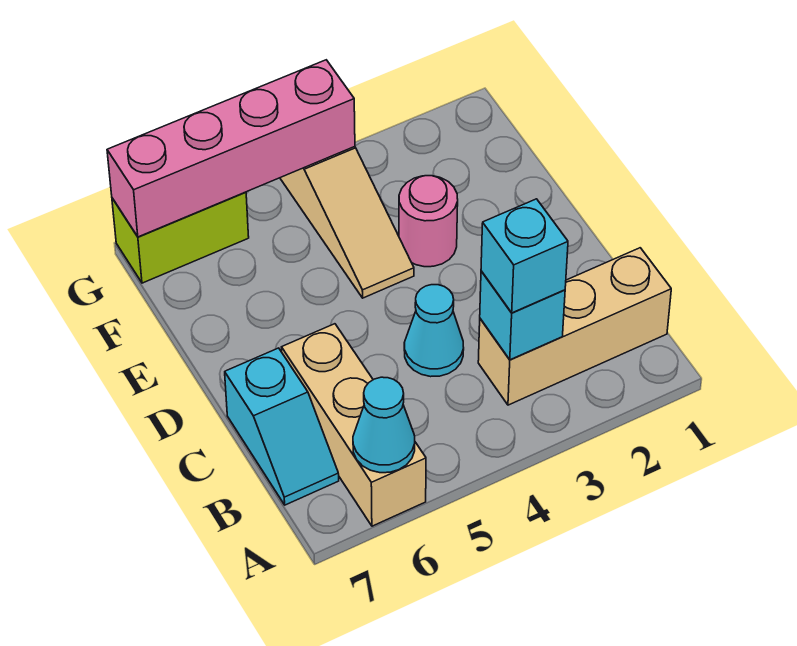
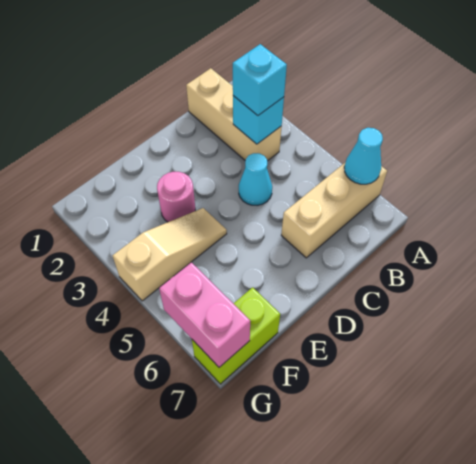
cyan 1x2 slope [225,348,339,505] -> none
pink 1x4 brick [107,60,355,237] -> pink 1x2 brick [159,262,250,367]
lime 1x2 brick [112,192,249,283] -> lime 1x2 brick turned to [192,287,280,384]

